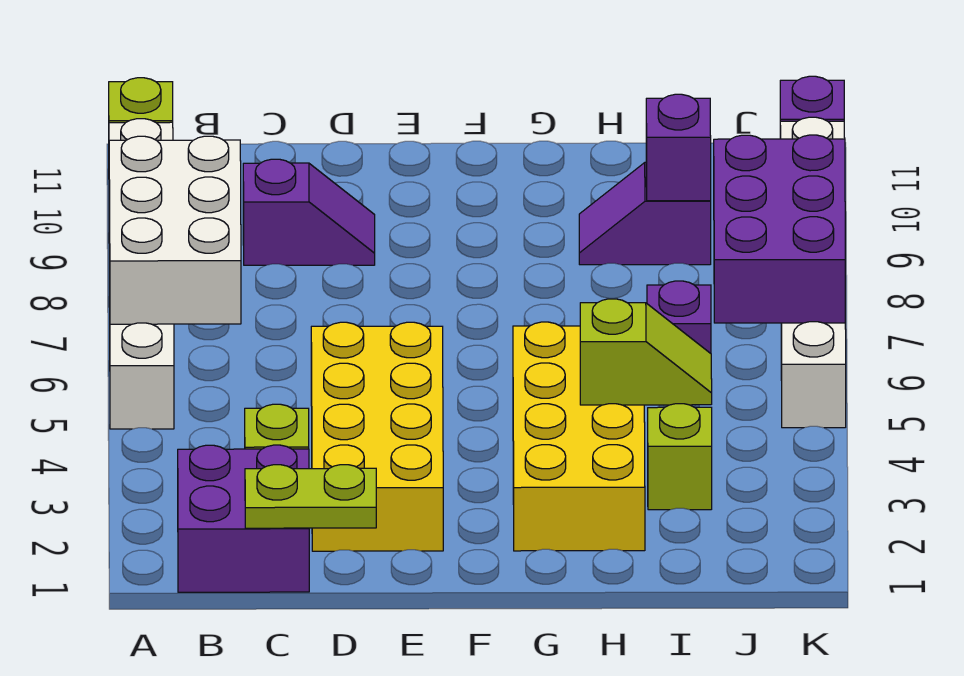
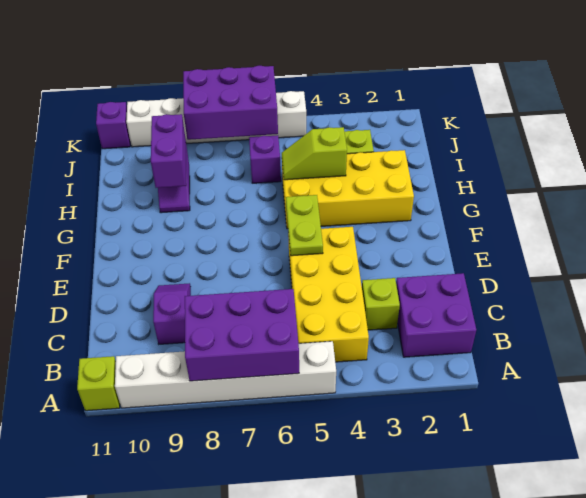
white 2x3 brick [109,136,241,324] -> purple 2x3 brick [185,289,299,381]
lime 1x2 plate [245,465,376,528] -> lime 1x2 plate moved to [286,195,323,256]
yellow 2x4 brick [311,322,443,551] -> yellow 2x4 brick turned to [288,227,369,362]
lime 1x2 slope [580,299,712,405] -> lime 1x2 slope turned to [282,127,347,180]
purple 1x1 brick [646,94,711,201] -> purple 1x2 brick [151,114,186,188]

